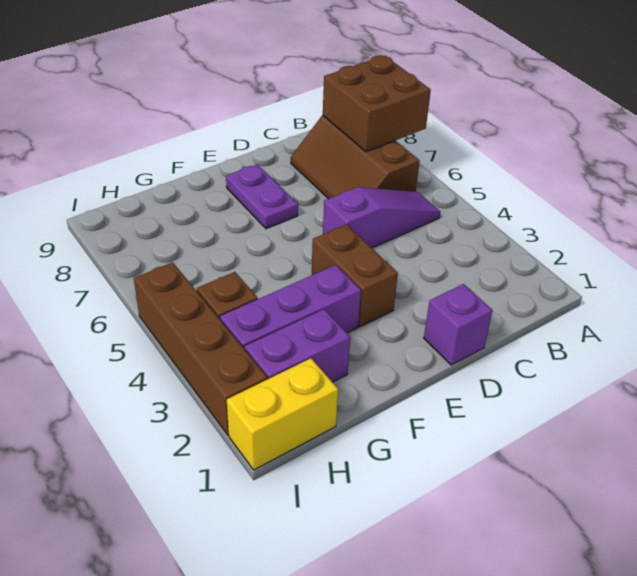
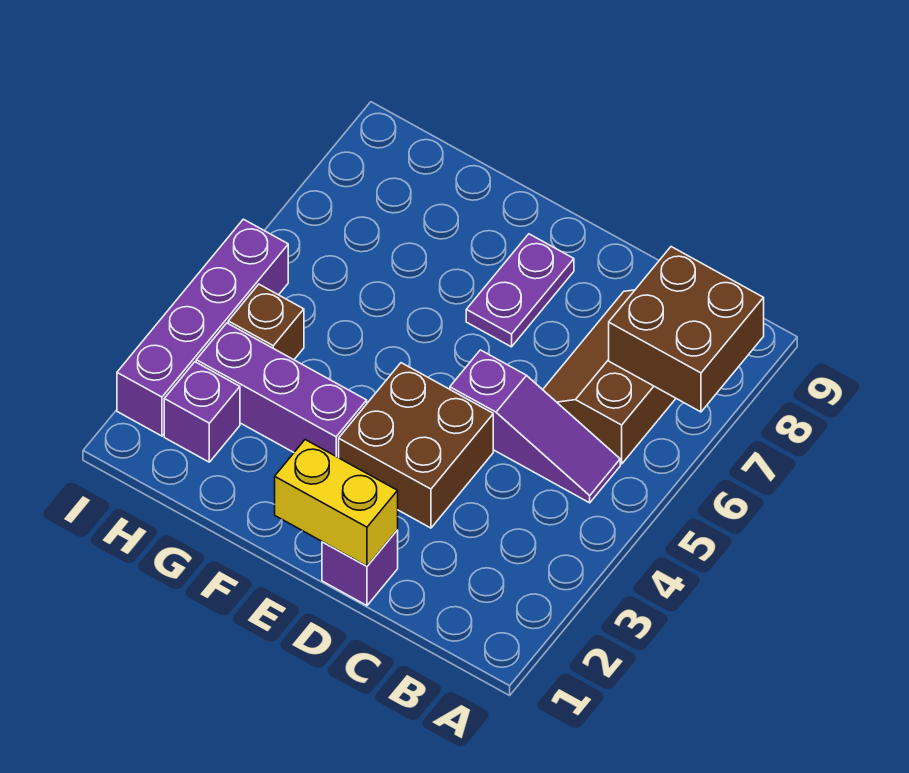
brown 1x2 brick [312,224,398,327] -> brown 2x2 brick [339,363,493,528]
purple 1x2 brick [245,309,350,382] -> purple 1x1 brick [164,362,240,462]
yellow 1x2 brick [227,358,338,470] -> yellow 1x2 brick moved to [275,440,398,566]
brown 1x4 brick [134,262,267,435] -> purple 1x4 brick [117,219,288,436]

